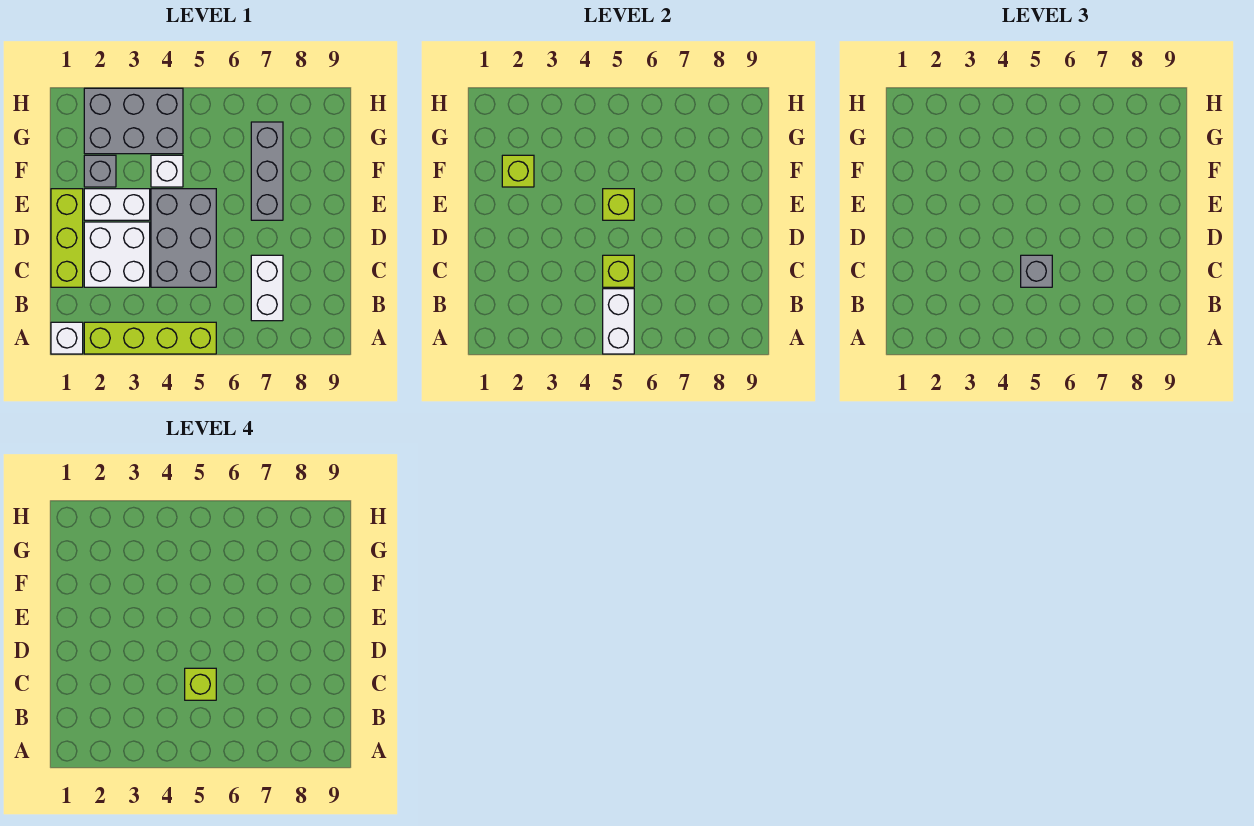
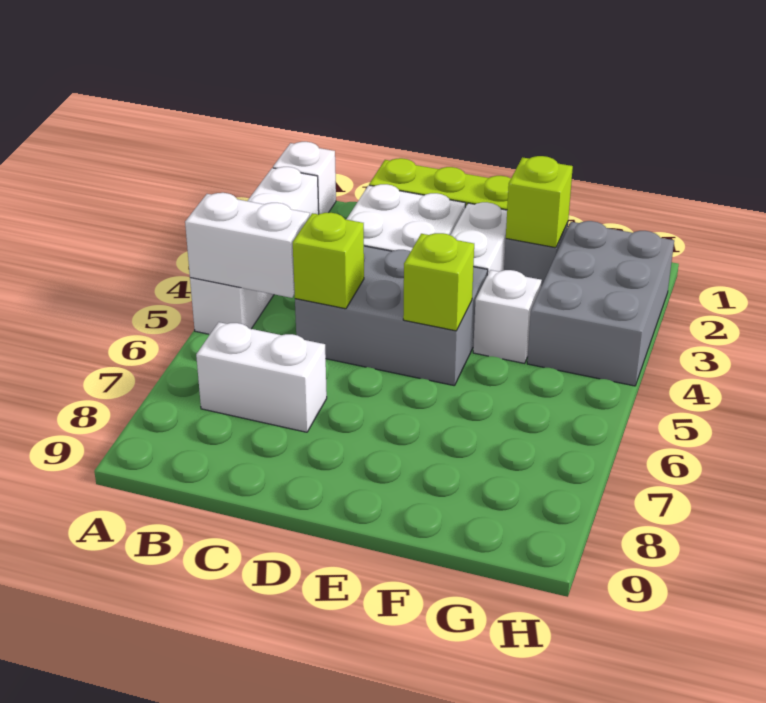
lime 1x4 brick [84,322,216,354] -> white 1x4 brick [190,167,319,334]
grey 1x1 brick [1021,255,1052,287] -> none
lime 1x1 brick [185,668,216,700] -> none
grey 1x3 brick [251,122,283,220] -> none

